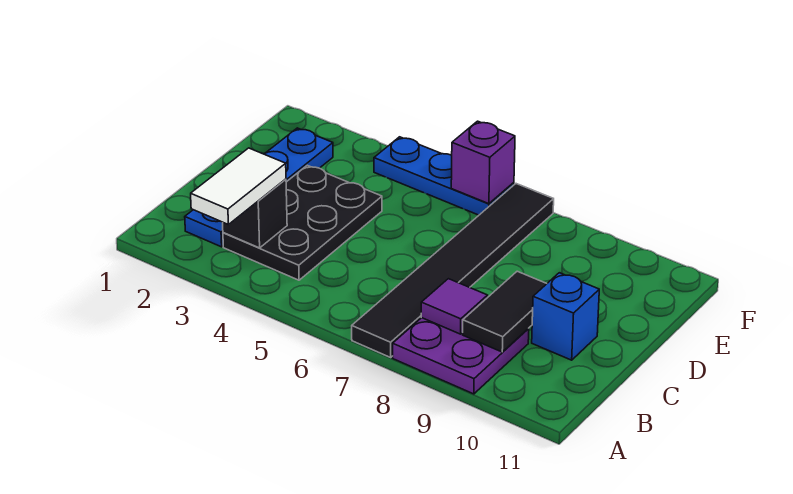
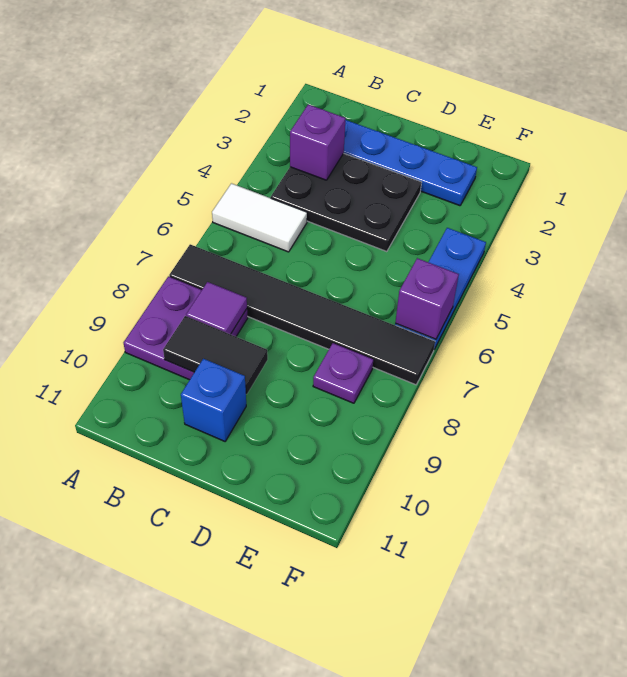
white 1x2 tile [191,148,286,224] -> white 1x2 tile moved to [212,183,307,252]
black 1x1 brick [223,179,287,248] -> purple 1x1 brick [290,104,346,180]
none -> purple 1x1 plate [313,343,373,403]

